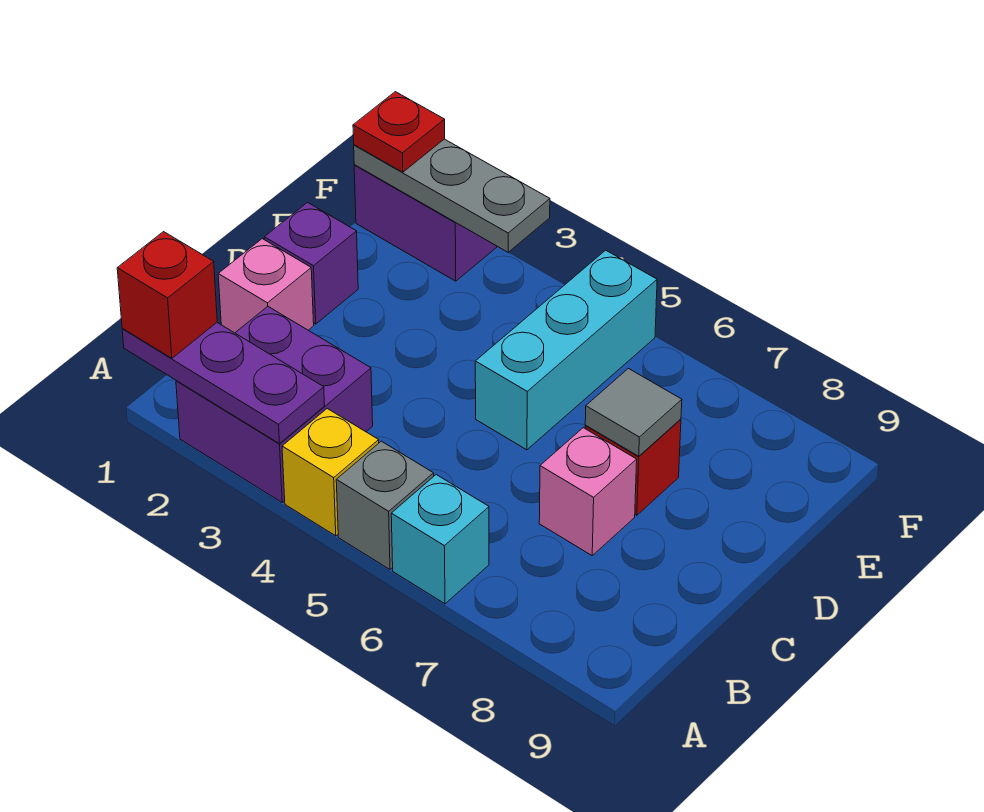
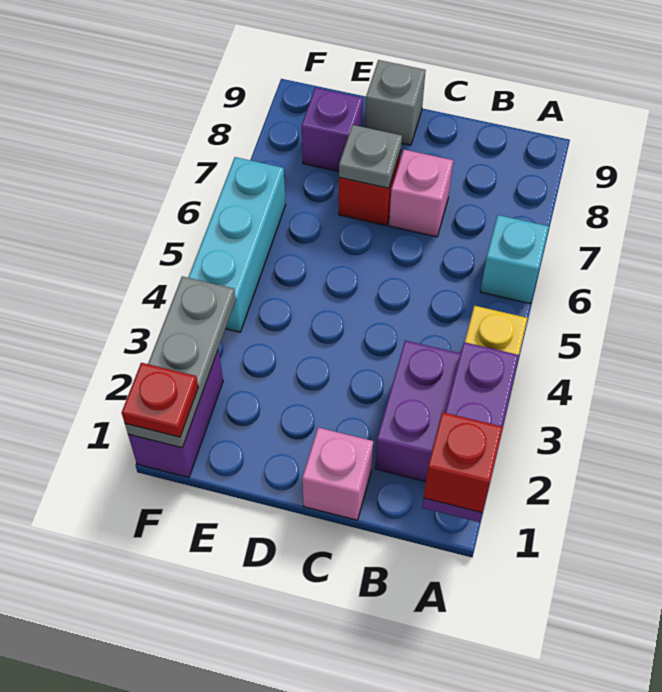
grey 1x1 brick [336,441,434,569] -> grey 1x1 brick moved to [365,60,426,145]
purple 1x1 brick [264,203,358,324] -> purple 1x1 brick moved to [302,88,363,172]
cyan 1x3 brick [475,250,657,450] -> cyan 1x3 brick turned to [188,157,286,332]
grey 1x1 tile [585,369,682,456] -> grey 1x1 plate [339,125,402,188]

